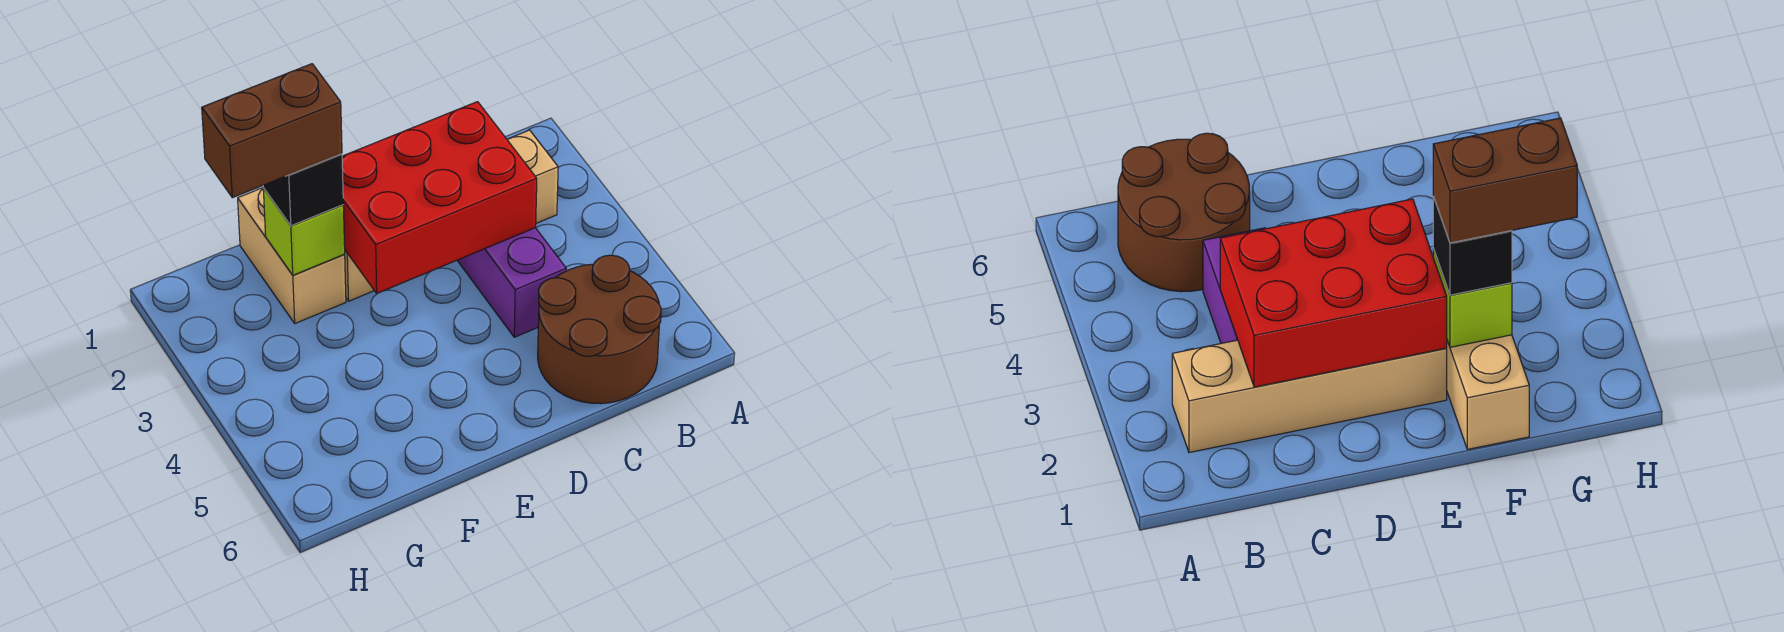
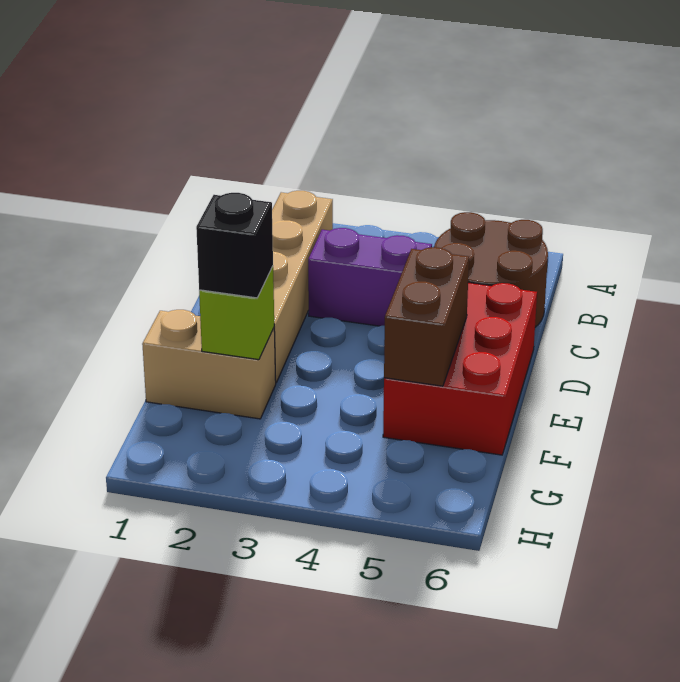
red 2x3 brick [342,102,537,293] -> red 2x3 brick moved to [383,283,537,455]
brown 1x2 brick [202,64,342,198] -> brown 1x2 brick moved to [384,247,469,386]

